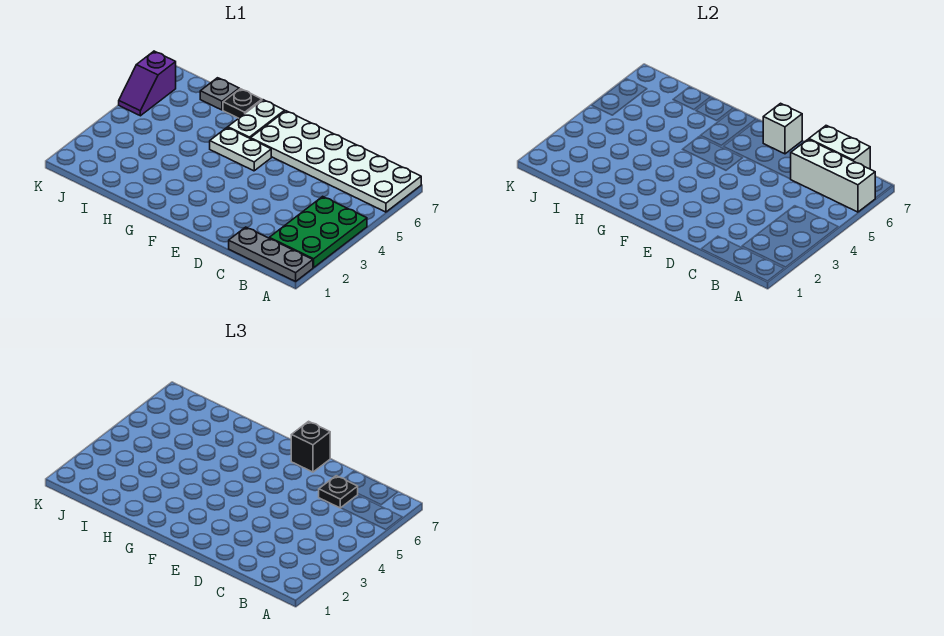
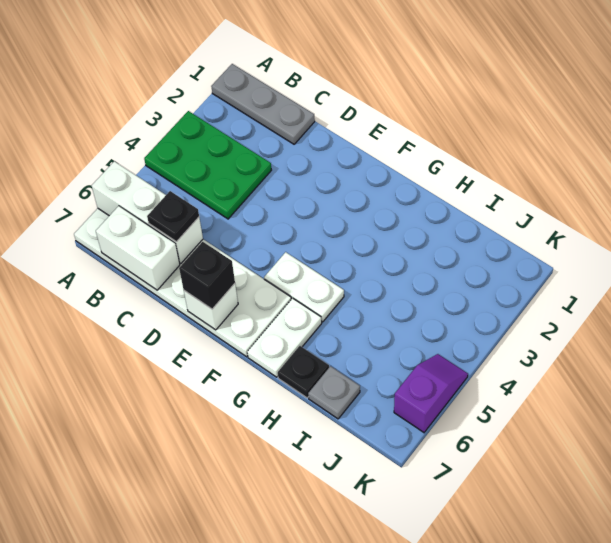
green 2x3 plate [269,196,367,268] -> green 2x3 plate turned to [144,111,271,219]

